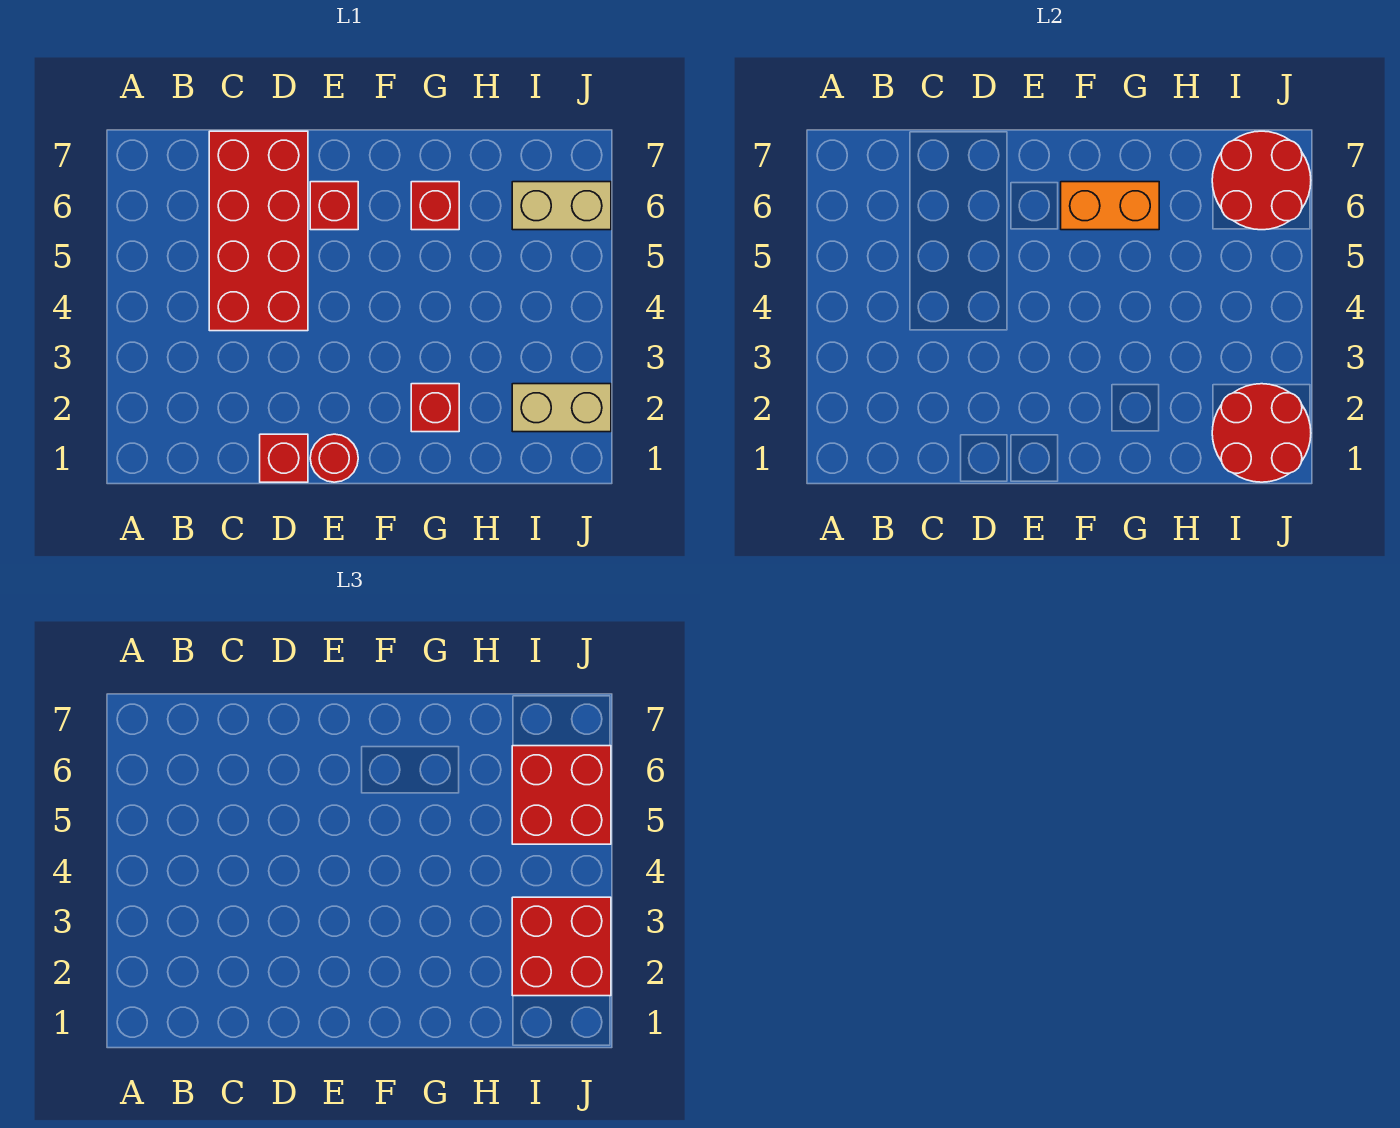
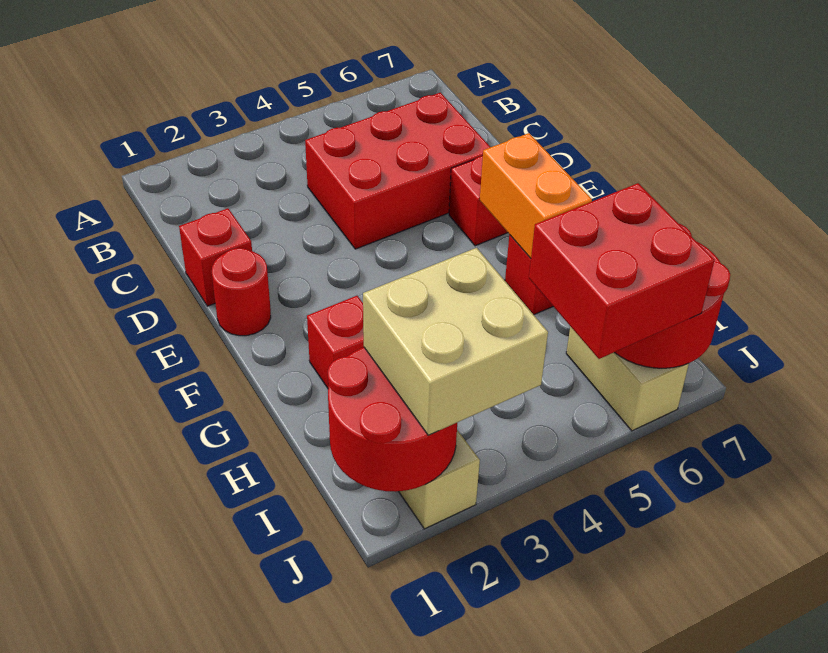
red 2x4 brick [209,131,308,331] -> red 2x3 brick [305,93,490,249]
red 2x2 brick [512,897,611,996] -> tan 2x2 brick [363,248,548,435]

